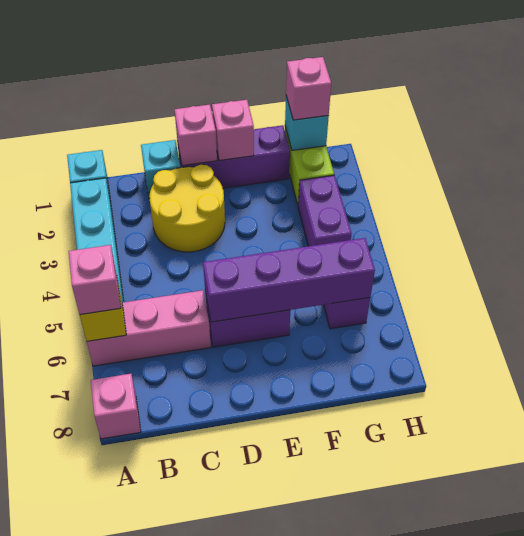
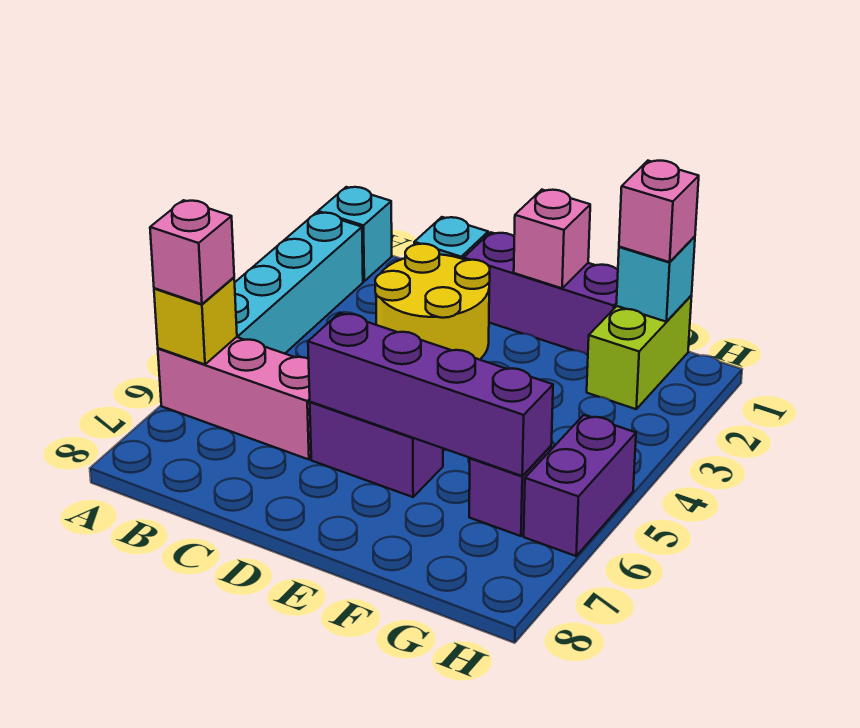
pink 1x1 brick [91,374,141,439] -> none
pink 1x1 brick [175,105,217,166] -> none
purple 1x2 brick [298,175,352,246] -> purple 1x2 brick moved to [524,415,636,556]

